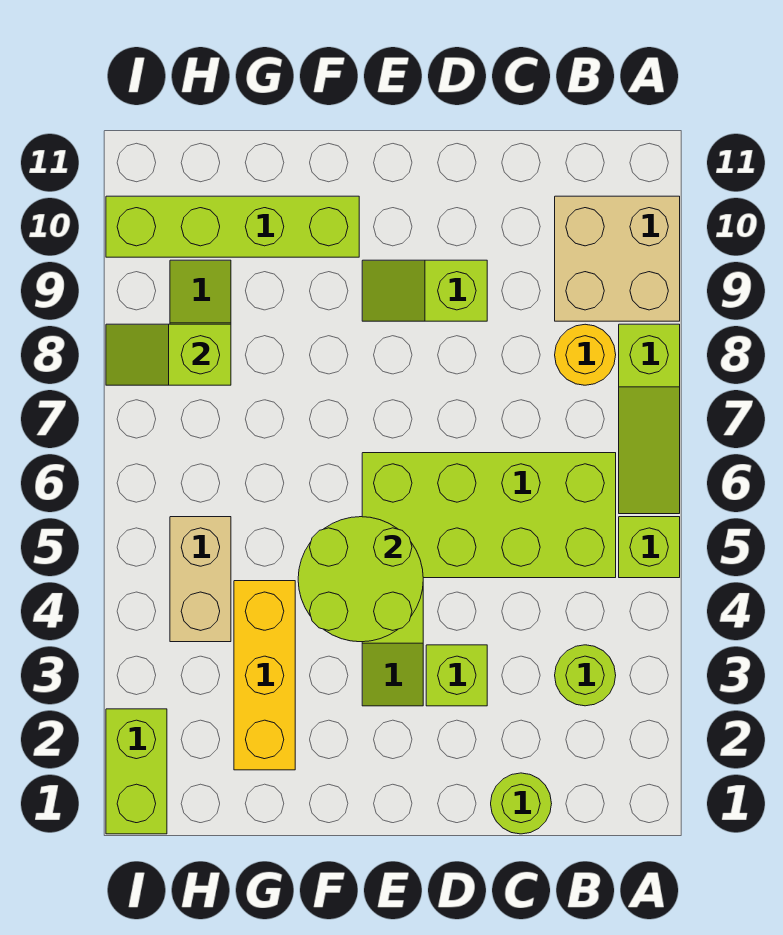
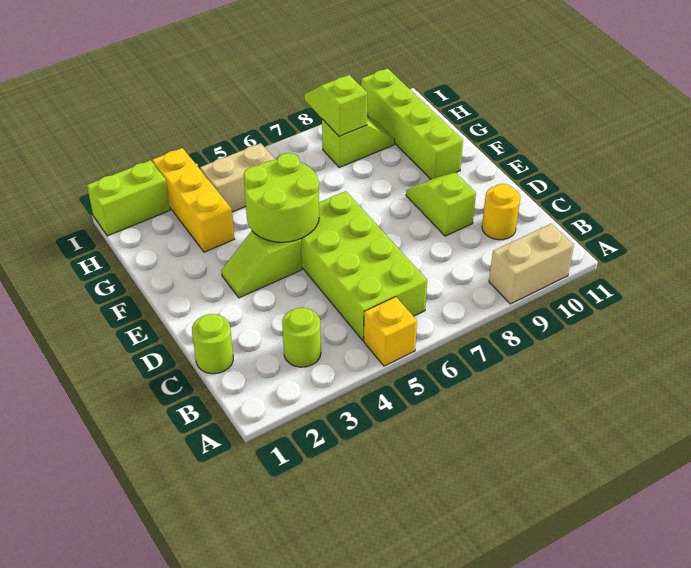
lime 1x1 brick [619,517,680,578] -> yellow 1x1 brick [364,297,417,366]
lime 1x3 slope [619,324,680,514] -> none
tan 2x2 brick [555,196,680,321] -> tan 1x2 brick [489,224,574,304]
yellow 1x1 round brick [555,324,616,385] -> yellow 1x1 round brick moved to [482,184,520,240]
lime 1x1 brick [426,645,487,706] -> none
yellow 1x3 brick [234,581,295,770] -> yellow 1x3 brick turned to [152,148,234,252]

